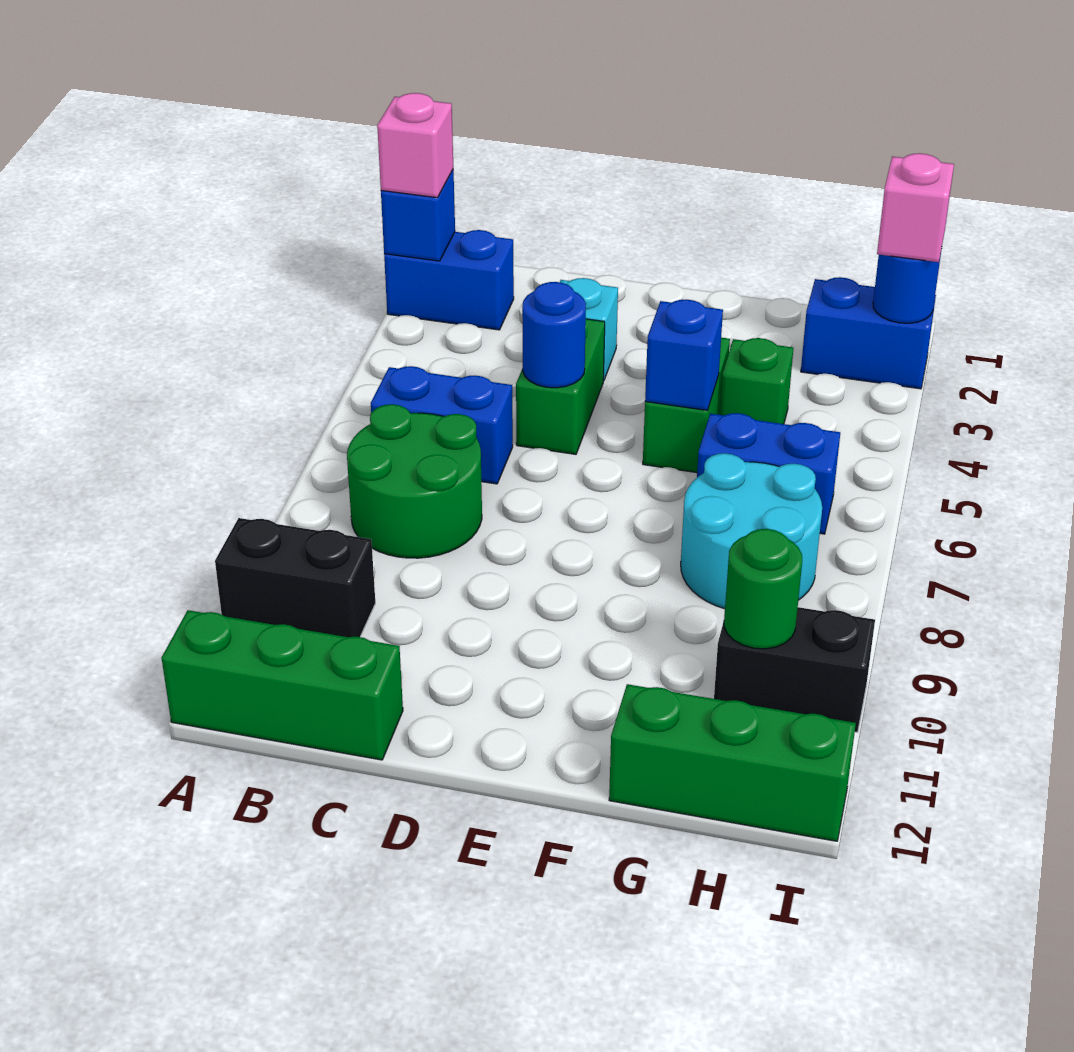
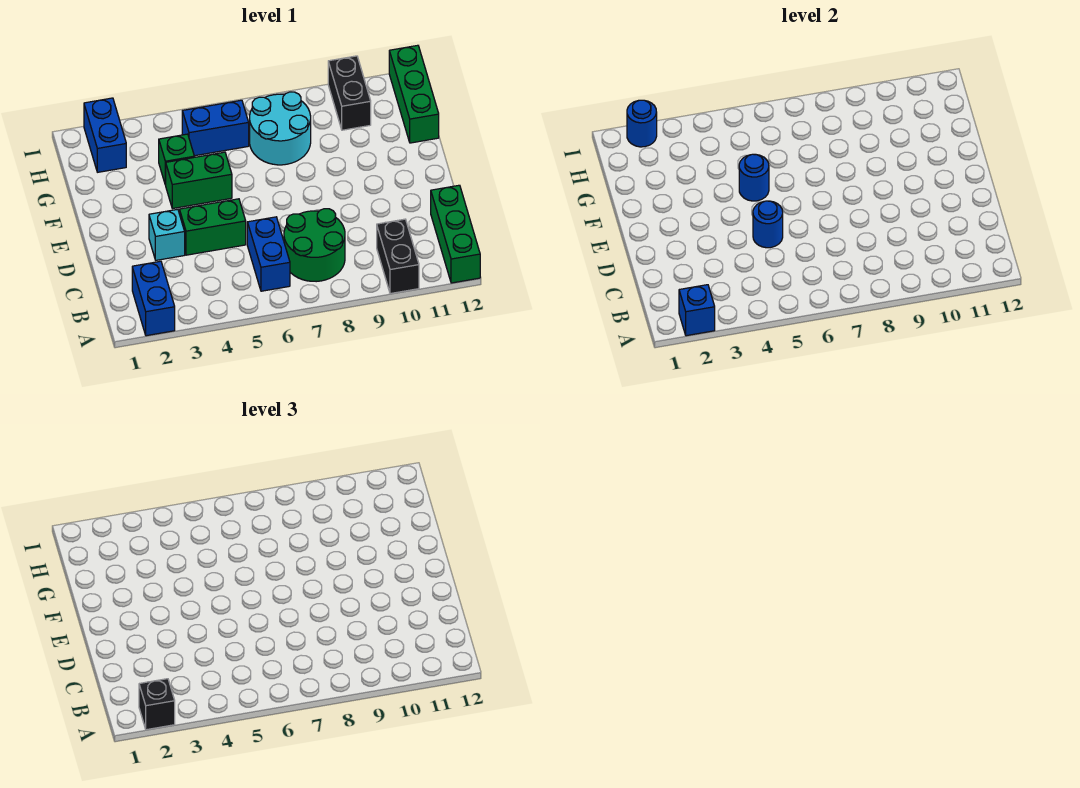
pink 1x1 brick [377,93,453,198] -> black 1x1 brick [139,679,175,730]
blue 1x1 brick [645,299,723,410] -> blue 1x1 round brick [739,154,769,201]
blue 1x2 brick [697,413,840,534] -> blue 1x2 brick turned to [182,100,249,156]
green 1x1 round brick [724,529,802,649] -> none
pink 1x1 brick [877,153,954,262] -> none

